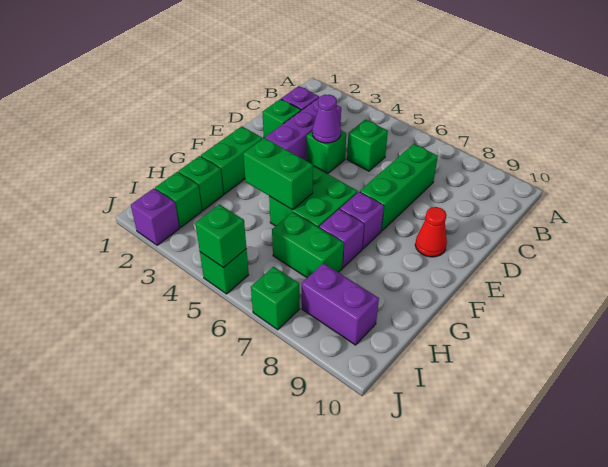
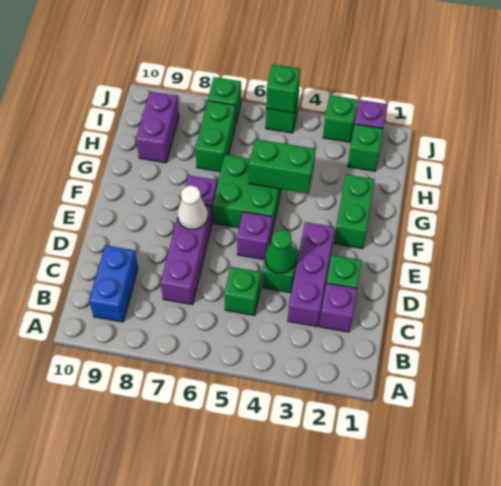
none -> blue 1x2 brick [89,245,138,322]
green 1x3 brick [360,144,438,231] -> purple 1x3 brick [161,205,212,304]
purple 1x1 cone [312,95,341,143] -> green 1x1 cone [265,230,296,273]
none -> white 1x1 cone [178,186,208,229]
red 1x1 cone [415,207,447,257] -> none
purple 1x1 brick [319,209,364,268] -> purple 1x1 brick moved to [237,212,272,260]
green 1x1 brick [178,156,223,210] -> green 1x1 brick moved to [323,95,357,142]
green 1x2 brick [272,212,344,278] -> green 1x2 brick turned to [195,101,236,172]
purple 1x2 brick [302,263,379,345] -> purple 1x2 brick turned to [136,92,179,163]

